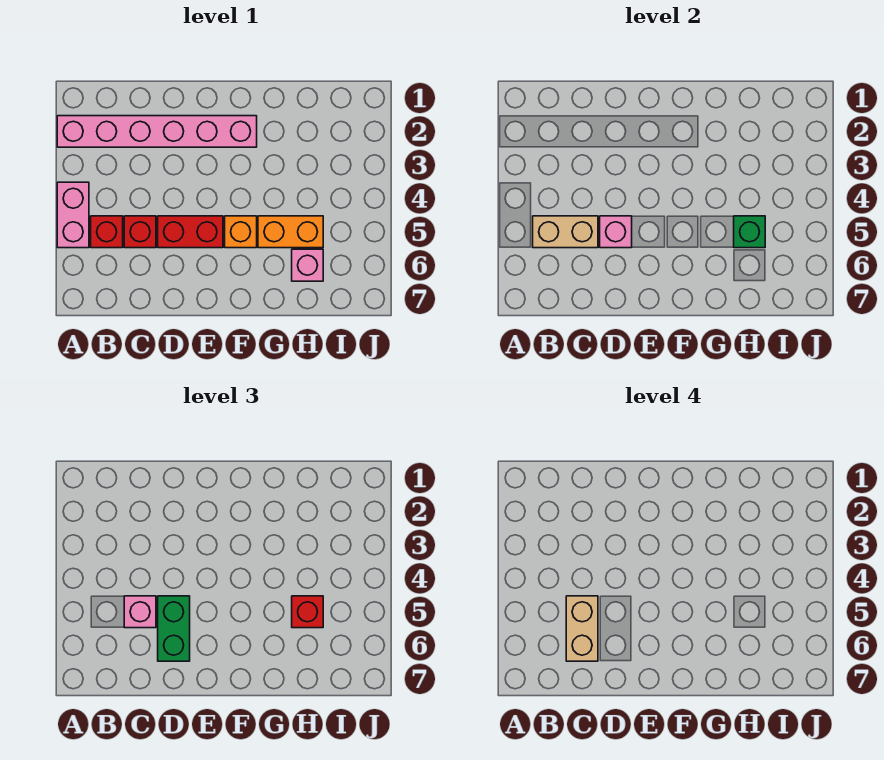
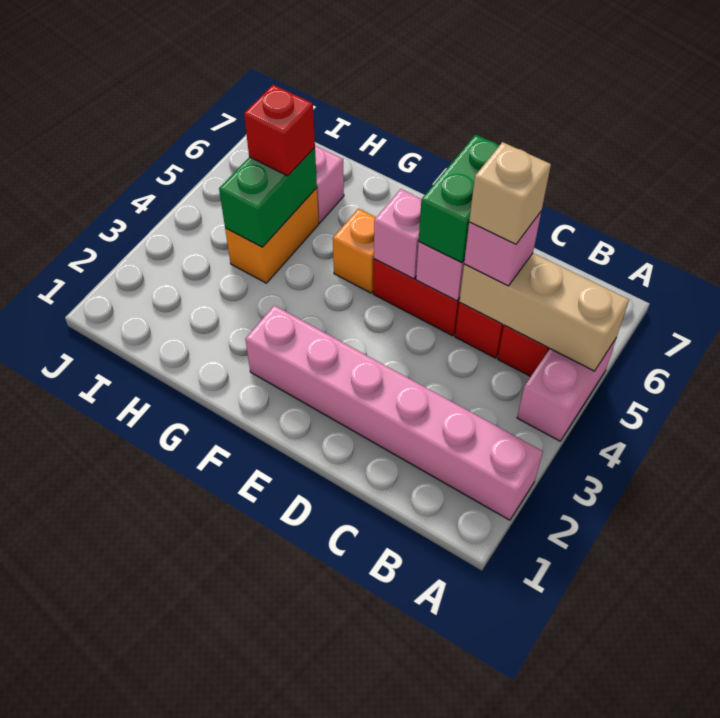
tan 1x2 brick [533,216,598,248] -> tan 1x3 brick [459,253,629,371]
tan 1x2 brick [566,596,598,661] -> tan 1x1 brick [469,142,551,244]
none -> pink 1x1 brick [374,189,421,279]
orange 1x2 brick [258,216,323,248] -> orange 1x2 brick turned to [225,188,319,283]
green 1x1 brick [734,216,765,248] -> green 1x2 brick [219,148,317,247]

